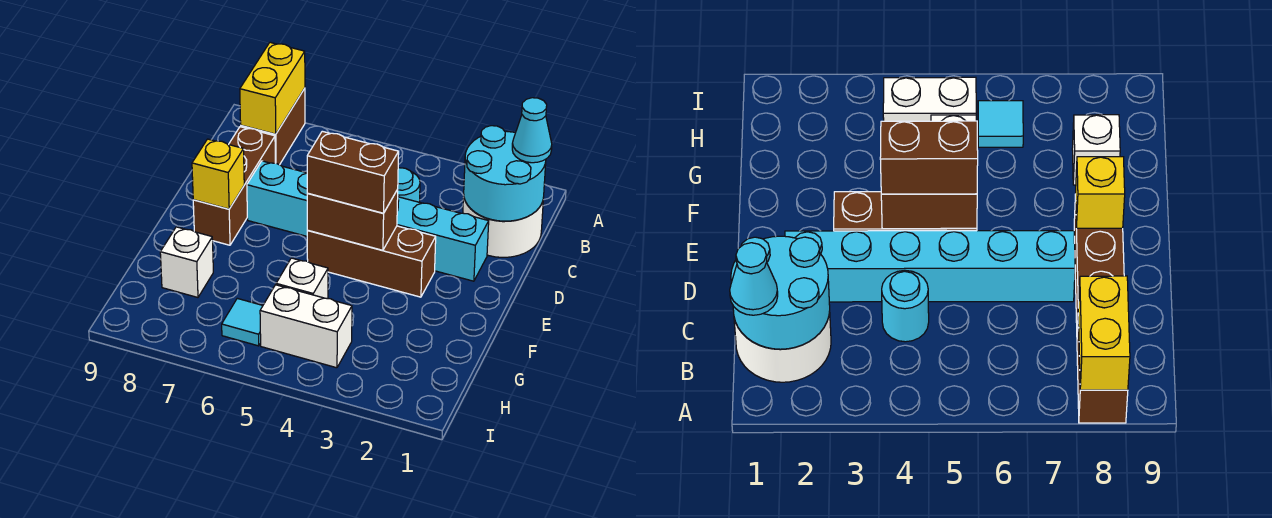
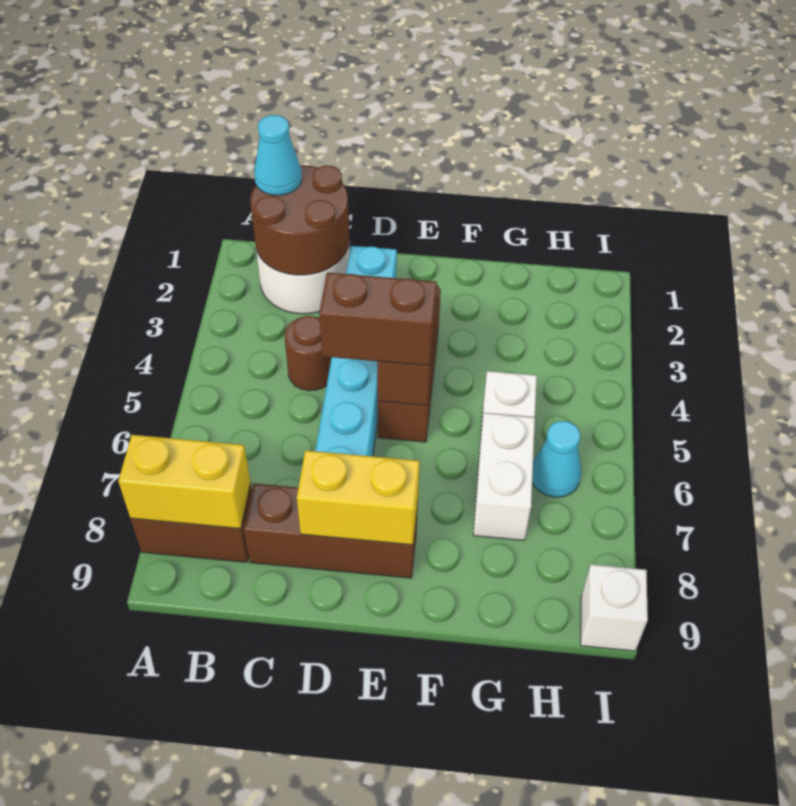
cyan 2x2 round brick [464,126,546,221] -> brown 2x2 round brick [250,165,349,275]
cyan 1x1 round brick [397,168,420,202] -> brown 1x1 round brick [285,316,332,391]
brown 1x2 brick [307,131,399,213] -> brown 1x2 brick turned to [319,273,437,366]
yellow 1x1 brick [192,139,244,209] -> yellow 1x2 brick [297,450,420,545]
white 1x1 brick [160,227,213,297] -> white 1x1 brick moved to [581,565,648,651]
white 1x2 brick [260,285,352,368] -> white 1x2 brick moved to [473,413,535,540]
cyan 1x1 tile [222,298,263,346] -> cyan 1x1 cone [532,421,581,497]

